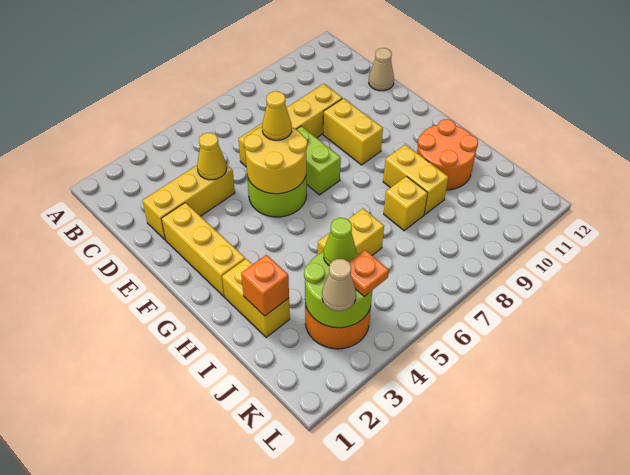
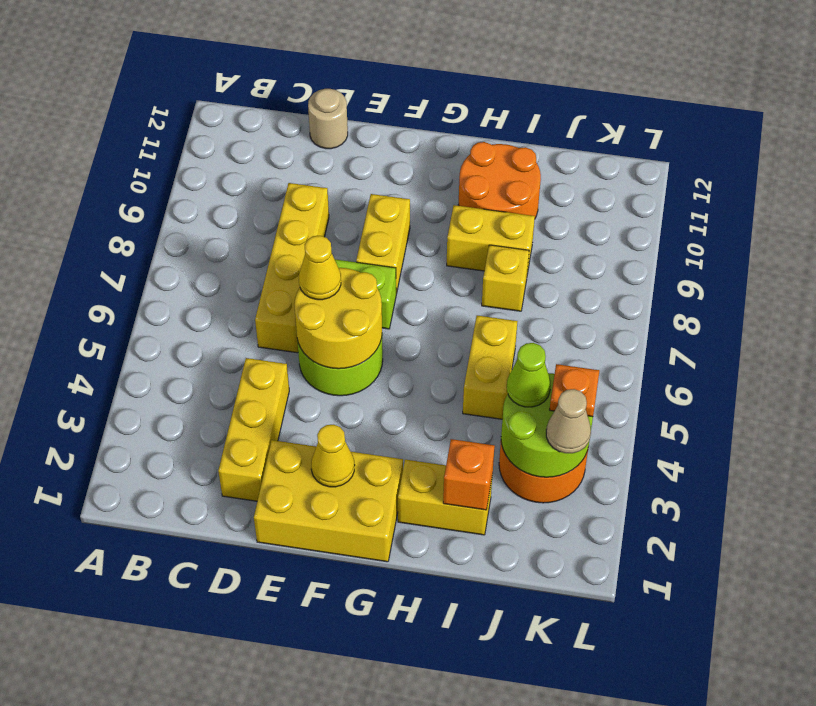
yellow 1x1 cone [197,133,227,180] -> yellow 1x1 cone moved to [311,425,355,487]
tan 1x1 cone [369,48,394,91] -> tan 1x1 round brick [308,89,348,149]
yellow 1x3 brick [161,203,245,297] -> yellow 2x3 brick [254,440,403,562]
yellow 1x2 brick [323,98,383,165] -> yellow 1x2 brick turned to [356,194,410,294]

